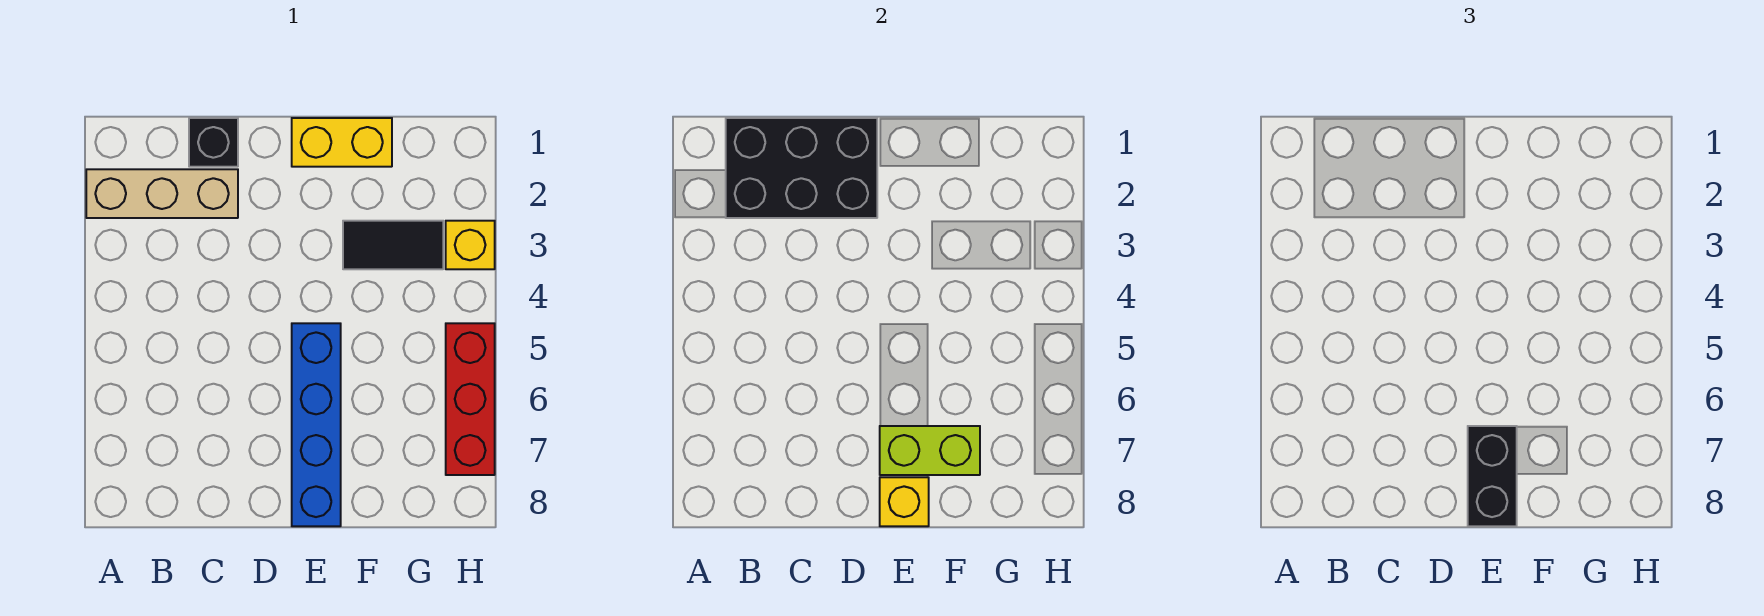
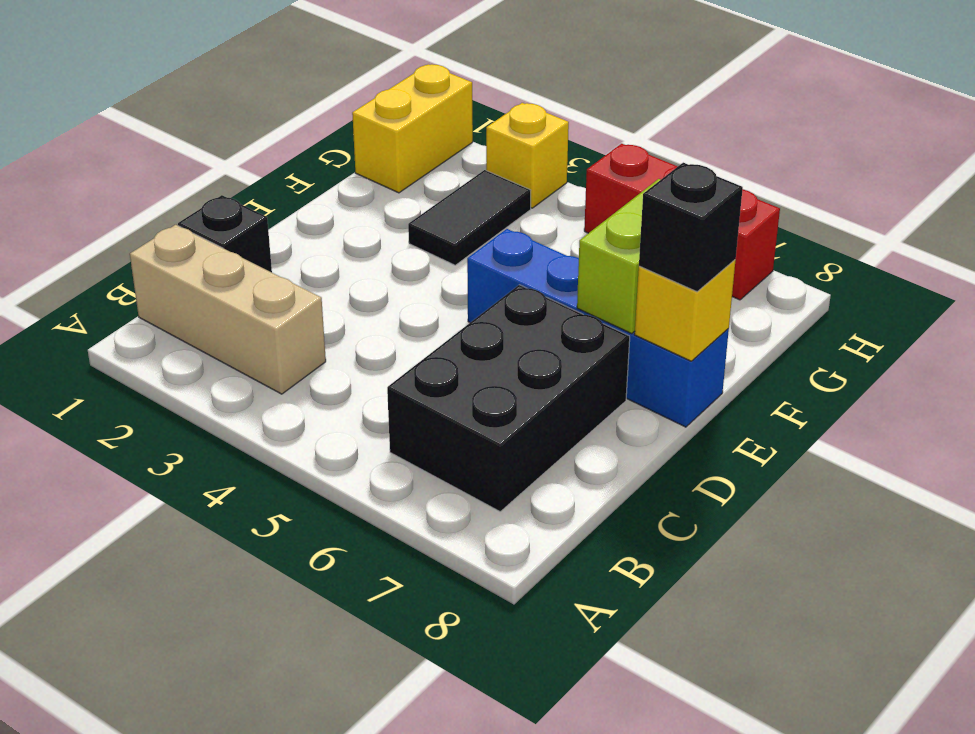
tan 1x3 brick [86,169,238,218] -> tan 1x3 brick turned to [130,225,326,394]
black 2x3 brick [726,118,877,218] -> black 2x3 brick moved to [387,285,630,511]
yellow 1x2 brick [292,118,392,167] -> yellow 1x2 brick moved to [352,64,473,193]
black 1x2 brick [1468,426,1517,526] -> black 1x1 brick [639,163,743,292]

